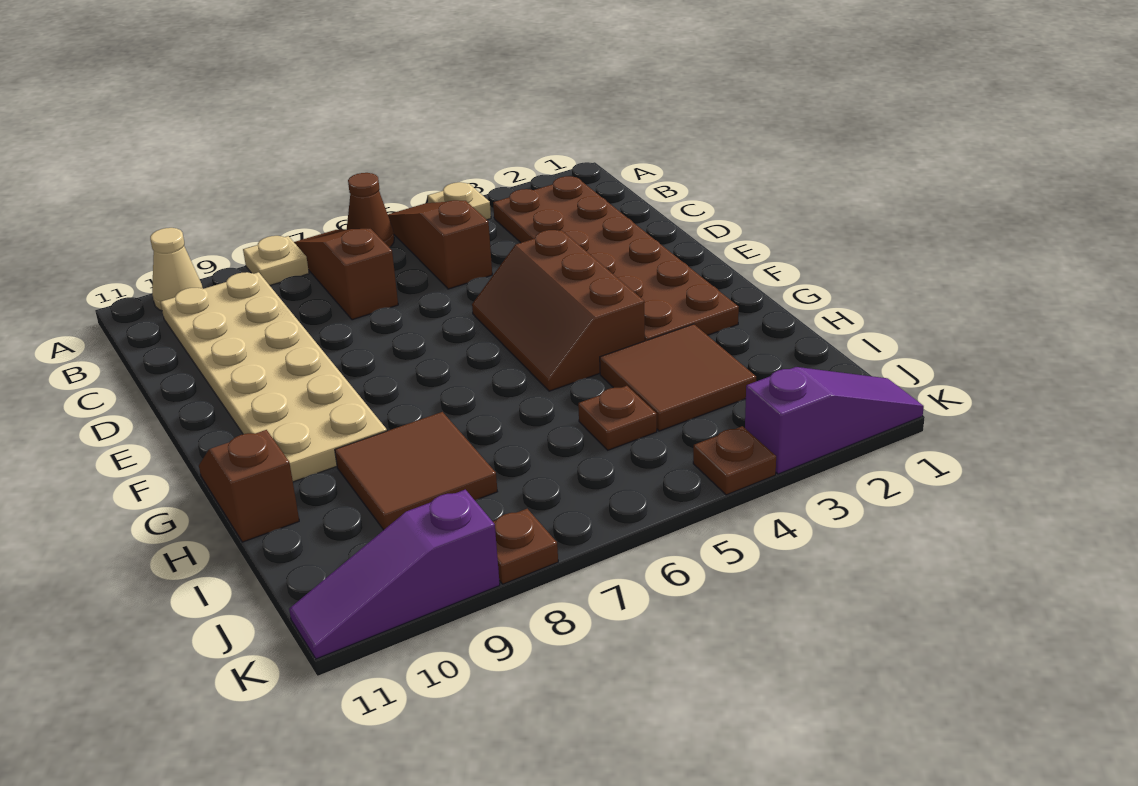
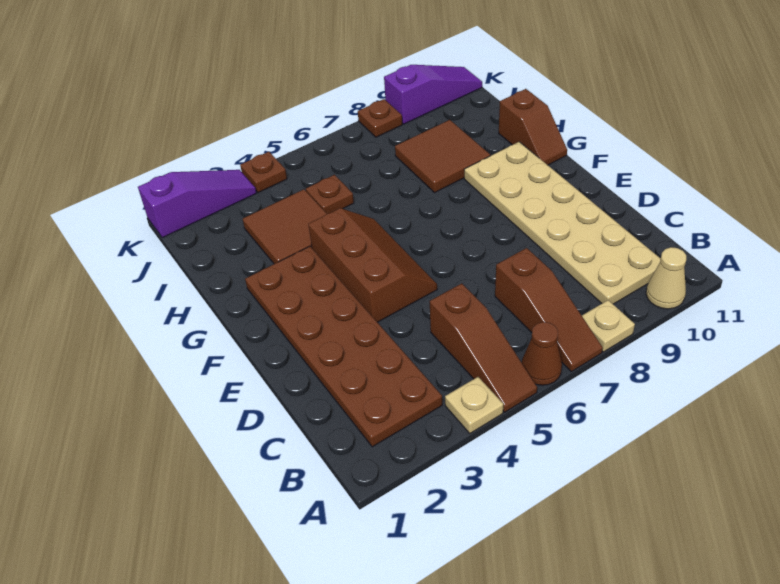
purple 1x3 slope [745,367,924,474] -> purple 1x3 slope turned to [138,170,256,238]

